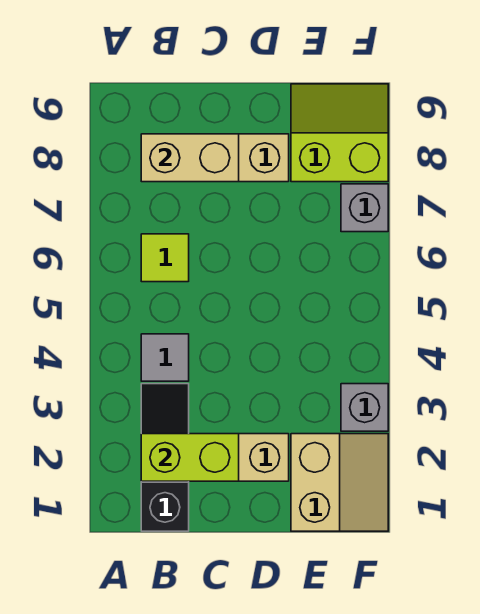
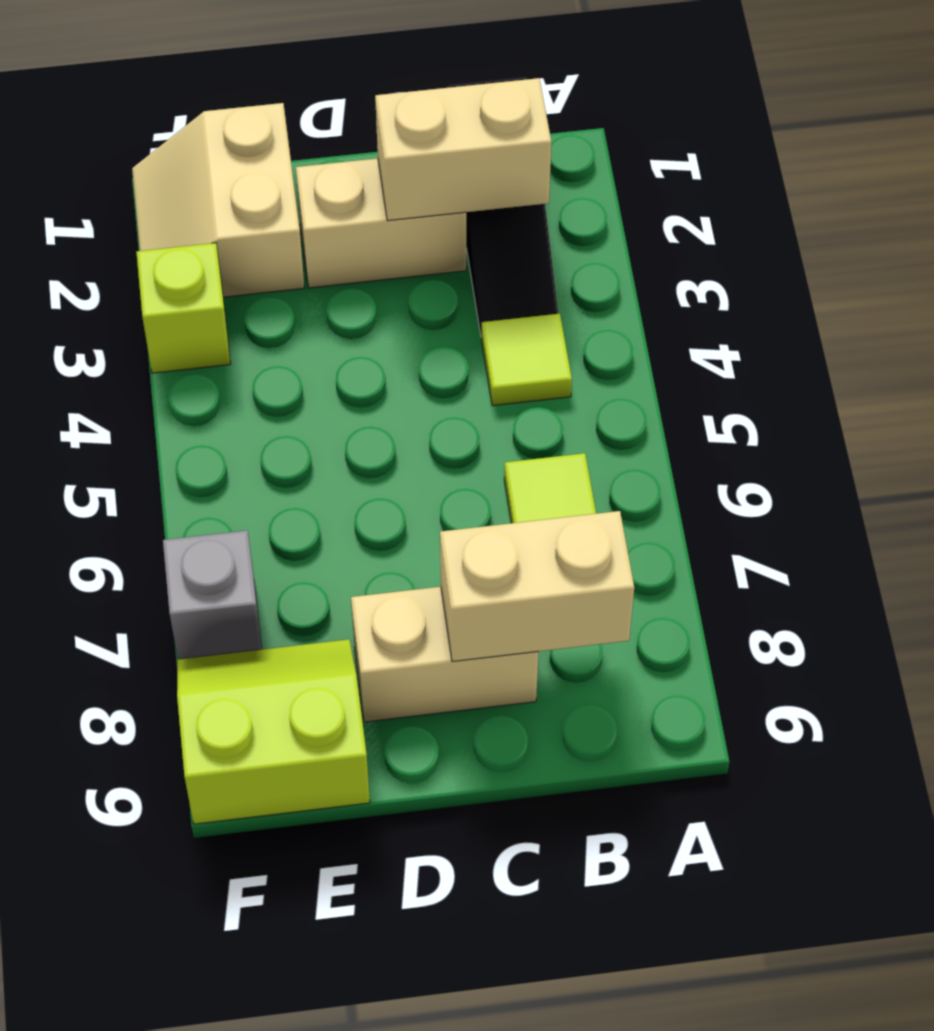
lime 1x2 brick [141,434,239,481] -> tan 1x2 brick [375,78,551,221]
grey 1x1 tile [141,334,189,381] -> lime 1x1 tile [482,314,572,406]
lime 2x2 slope [291,84,388,182] -> lime 2x2 slope turned to [177,639,370,824]
grey 1x1 brick [341,384,388,431] -> lime 1x1 brick [136,243,231,373]

